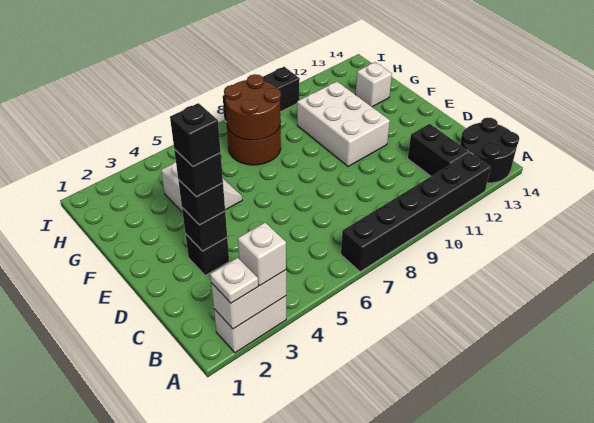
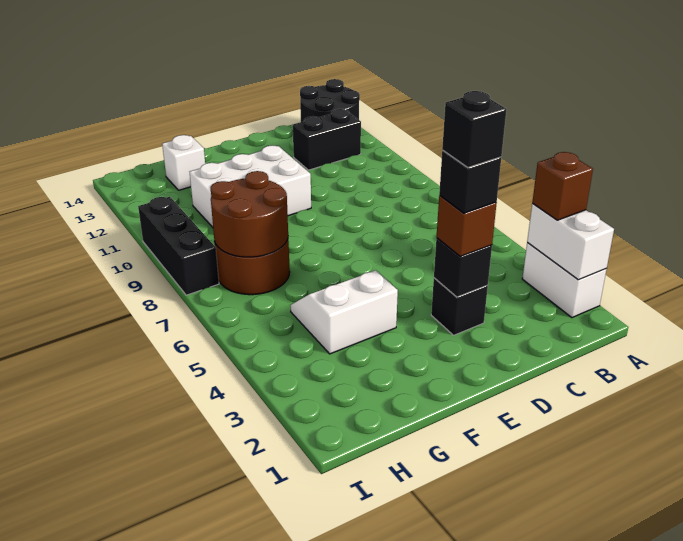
white 1x1 plate [210,258,258,303] -> none
white 1x1 brick [238,223,286,285] -> brown 1x1 brick [532,152,593,220]
black 1x6 brick [341,153,491,272] -> none
black 1x1 brick [178,180,225,225] -> brown 1x1 brick [437,196,497,256]

